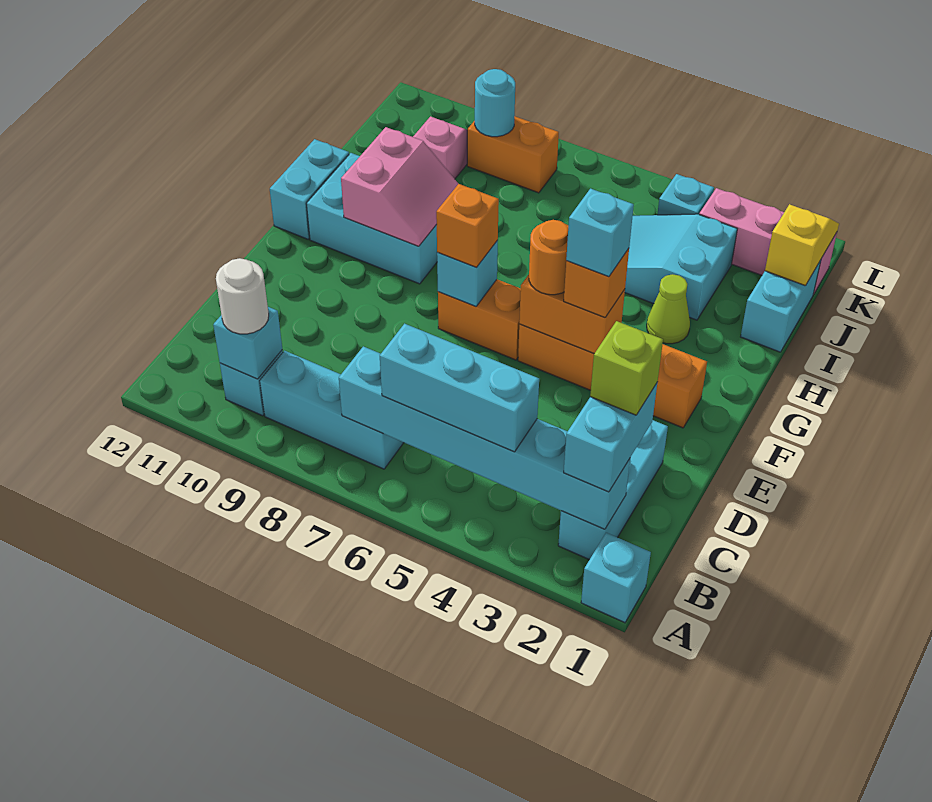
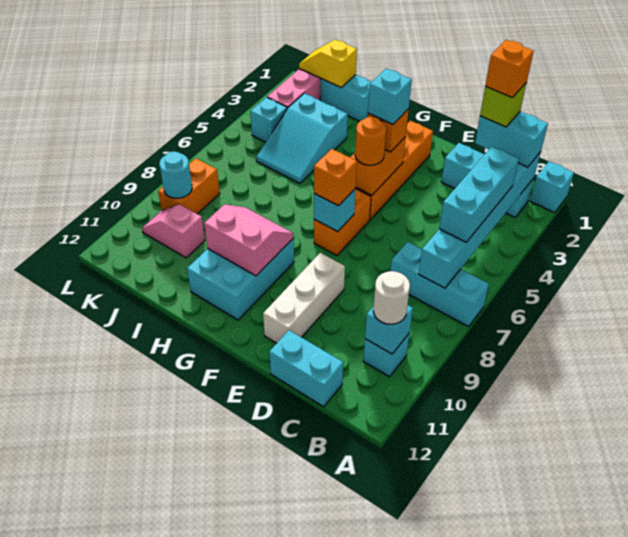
cyan 1x3 brick [260,351,404,469] -> cyan 1x3 brick turned to [390,242,489,327]
none -> orange 1x1 brick [485,40,534,98]
none -> white 1x3 brick [263,253,345,343]
cyan 1x2 brick [270,139,349,239] -> cyan 1x2 brick moved to [269,330,343,407]
lime 1x1 cone [647,274,690,344] -> none

